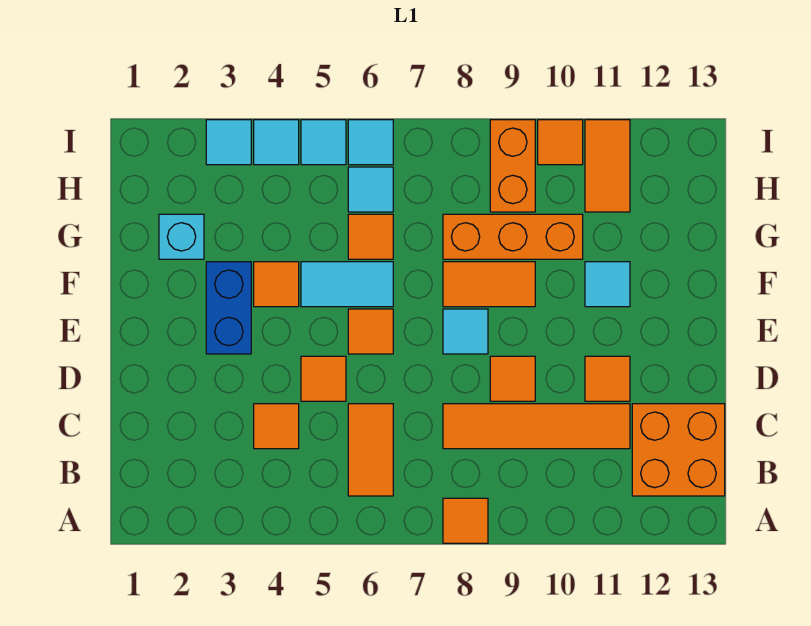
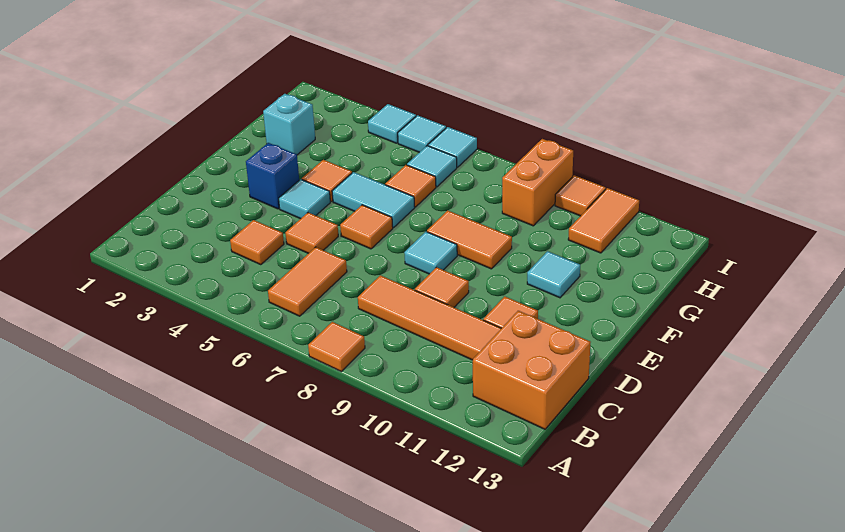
blue 1x2 brick [206,262,251,354] -> blue 1x1 brick [246,143,299,209]
orange 1x3 brick [443,214,583,259] -> none
cyan 1x1 tile [206,120,251,165] -> cyan 1x1 tile moved to [279,179,330,219]

